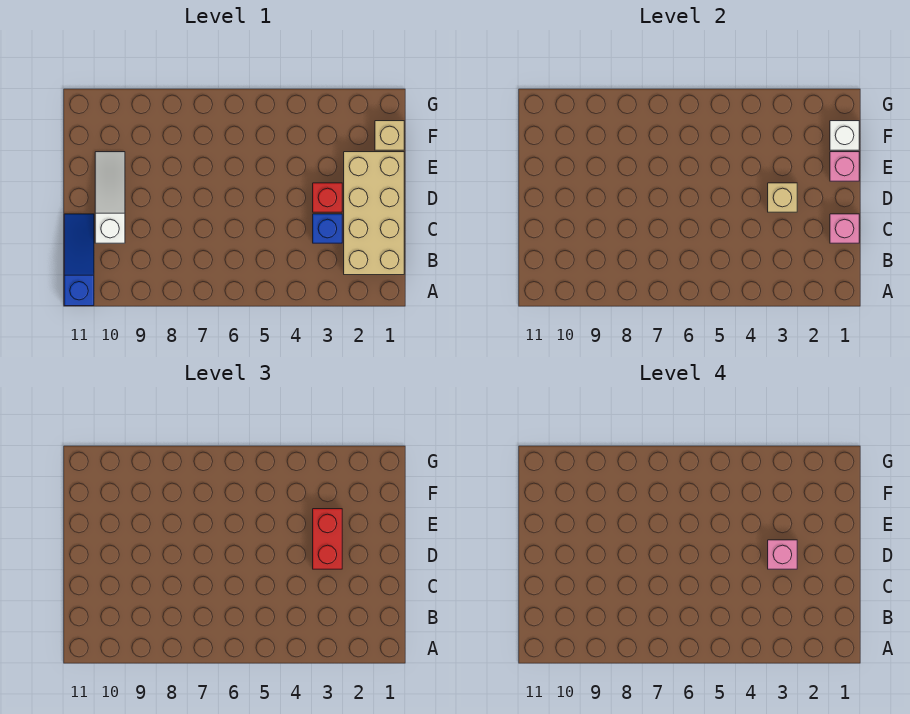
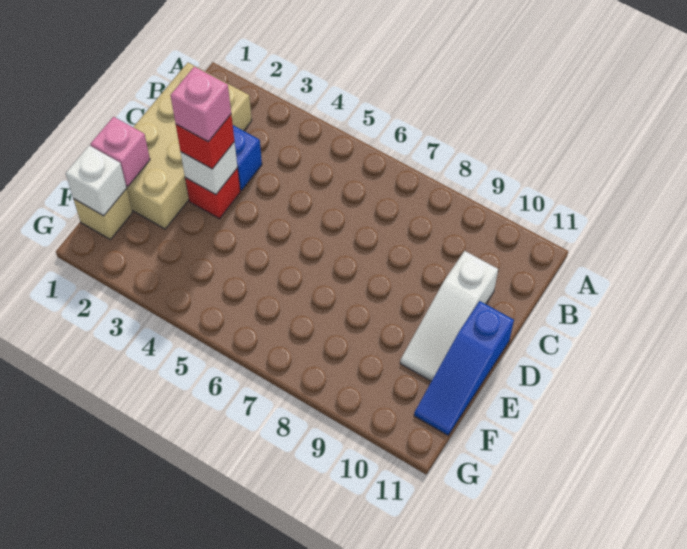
blue 1x3 slope [64,214,94,306] -> blue 1x3 slope moved to [414,301,514,435]
pink 1x1 brick [830,214,859,243] -> none
tan 1x1 brick [768,183,797,212] -> white 1x1 brick [181,142,238,194]
red 1x2 brick [313,509,342,569] -> red 1x1 brick [176,115,234,169]

